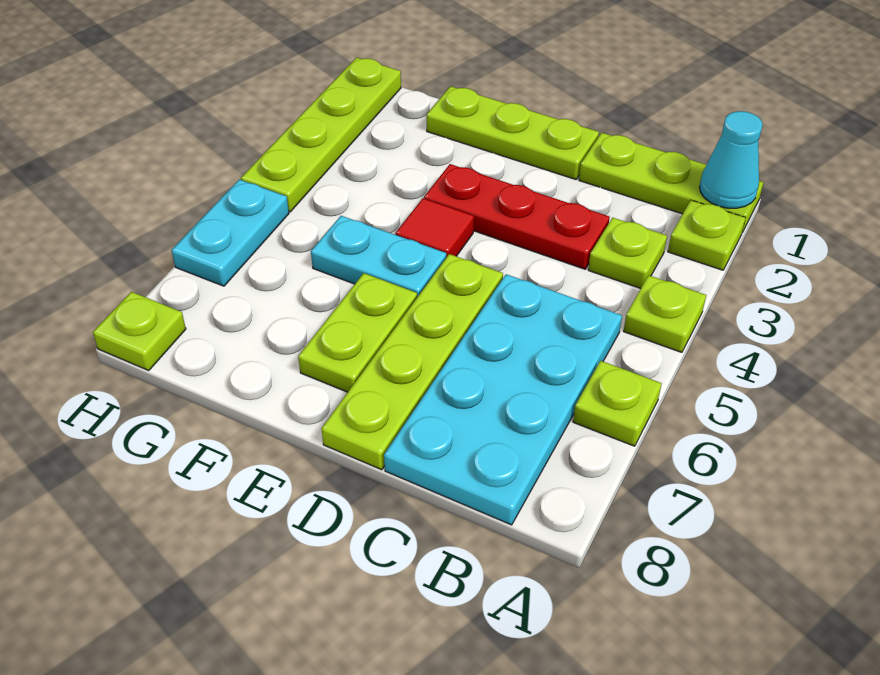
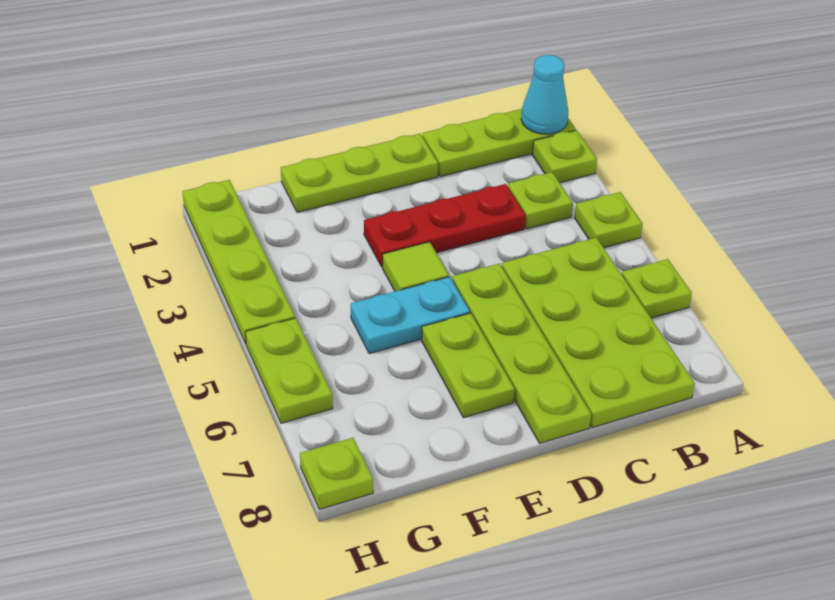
cyan 2x4 plate [384,274,622,525] -> lime 2x4 plate [502,238,695,428]
red 1x1 tile [396,198,474,257] -> lime 1x1 tile [383,242,449,291]
cyan 1x2 plate [171,180,289,286] -> lime 1x2 plate [245,318,333,423]

